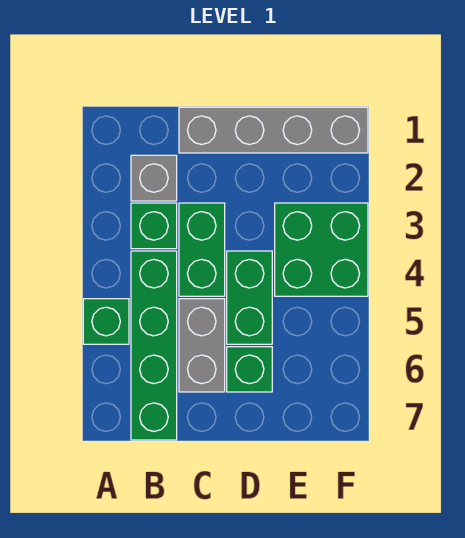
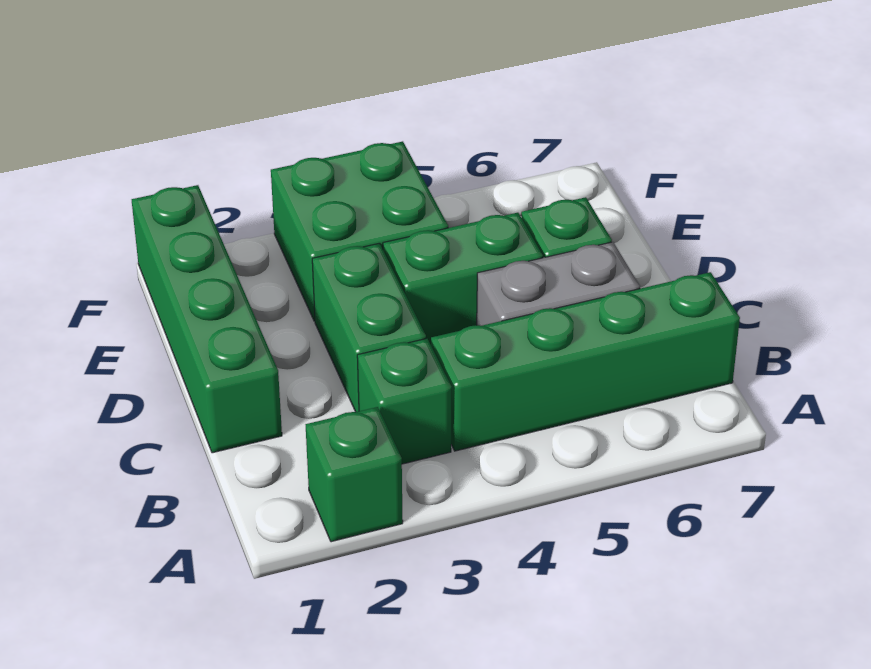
green 1x1 brick [83,299,129,344] -> green 1x1 brick moved to [306,407,403,542]
grey 1x1 brick [131,155,177,201] -> none
grey 1x4 brick [179,107,368,153] -> green 1x4 brick [132,185,282,453]
green 1x2 brick [179,203,225,296] -> green 1x2 brick turned to [312,243,426,412]

